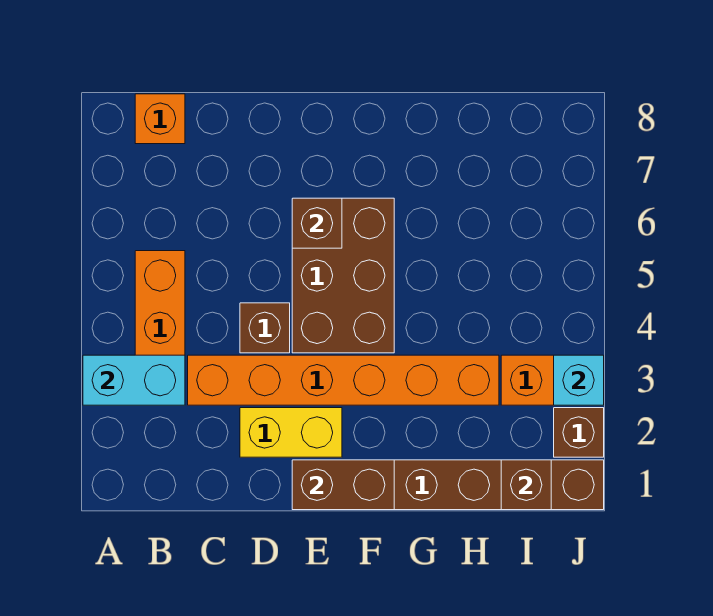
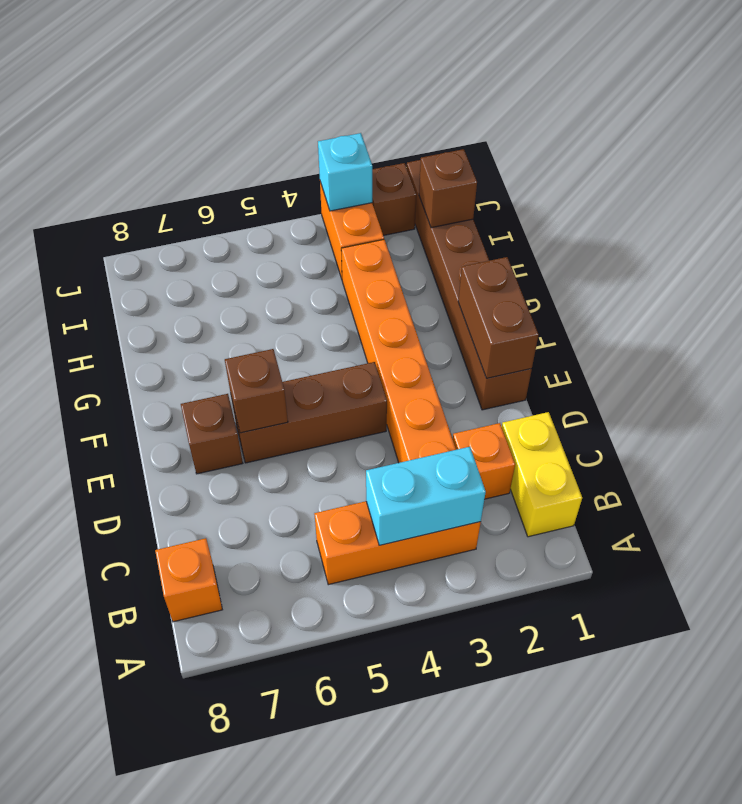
cyan 1x2 brick [83,355,185,405] -> cyan 1x2 brick turned to [366,447,486,545]
none -> orange 1x1 brick [453,423,515,499]
yellow 1x2 brick [240,408,342,457] -> yellow 1x2 brick moved to [502,412,582,537]
brown 1x1 brick [240,303,290,353] -> brown 1x1 brick moved to [181,394,243,474]
brown 2x3 brick [292,198,394,353] -> brown 1x3 brick [232,362,387,463]

